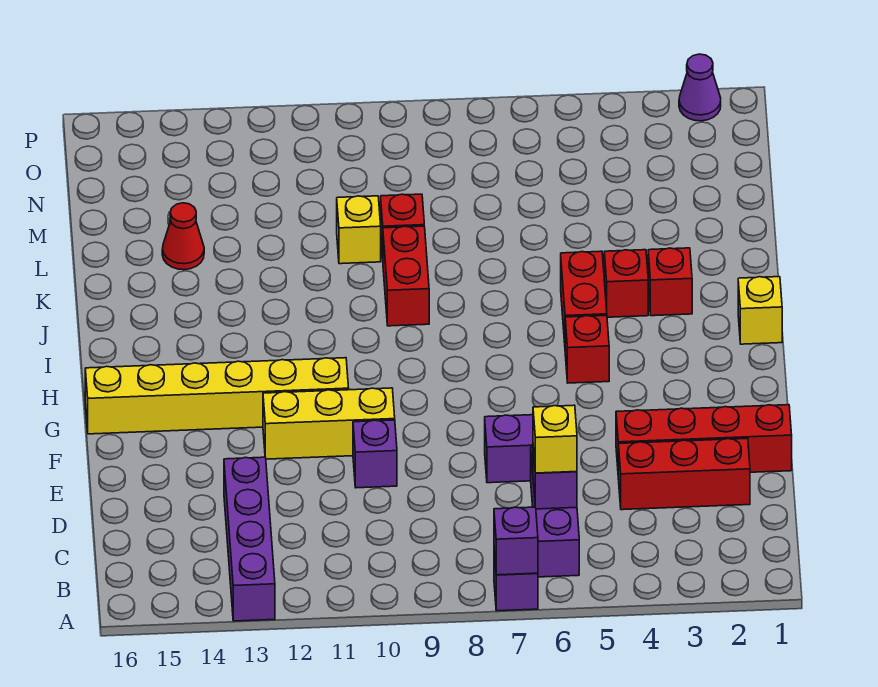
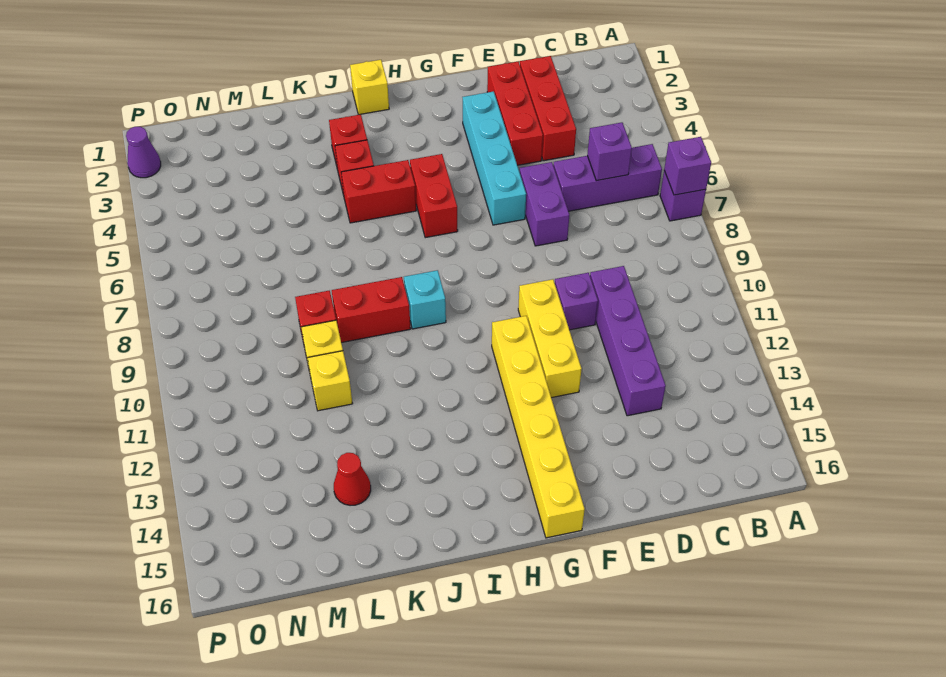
purple 1x4 brick [224,457,275,621] -> purple 1x4 brick turned to [590,266,666,416]
yellow 1x1 brick [533,405,577,473] -> yellow 1x1 brick moved to [308,351,353,411]
red 1x4 brick [616,405,792,472] -> red 1x3 brick [487,62,543,165]
none -> cyan 1x4 brick [463,91,526,225]
red 1x1 brick [565,315,609,383] -> red 1x2 brick [410,154,458,238]
none -> cyan 1x1 brick [404,270,446,329]

